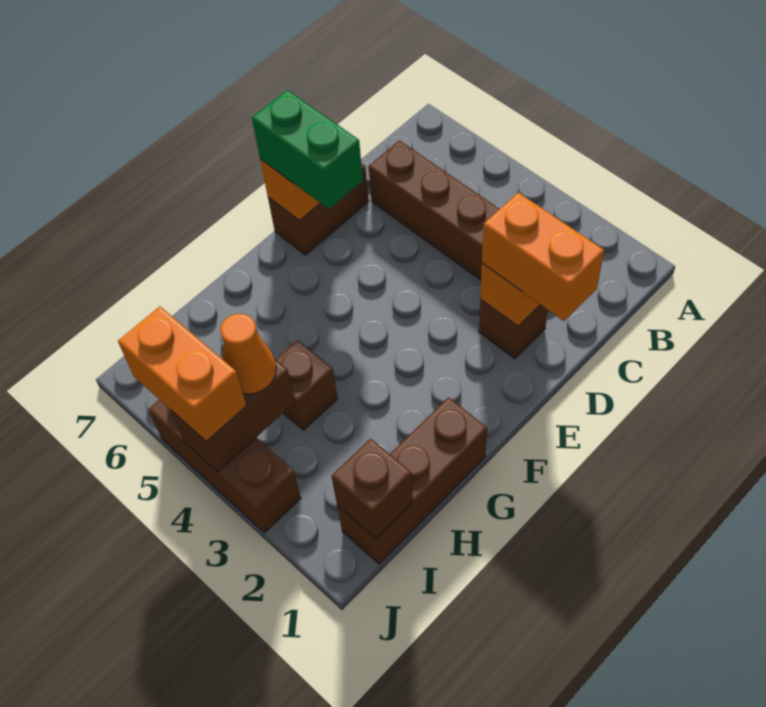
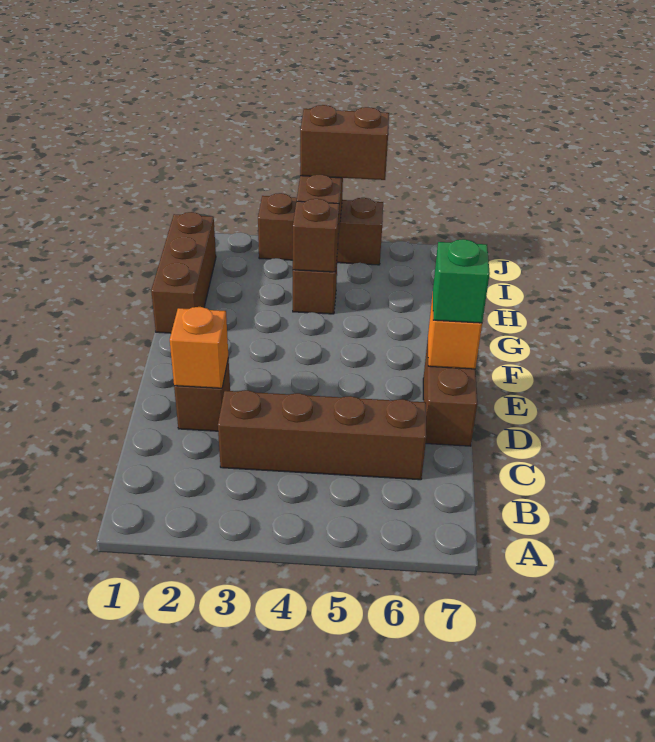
orange 1x2 brick [482,192,604,321] -> none
green 1x2 brick [252,90,363,209] -> green 1x1 brick [433,239,490,323]
brown 1x1 brick [331,439,413,538] -> brown 1x1 brick moved to [293,199,339,272]
orange 1x1 cone [220,314,276,394] -> none
orange 1x2 brick [118,307,247,442] -> brown 1x2 brick [300,105,389,180]

